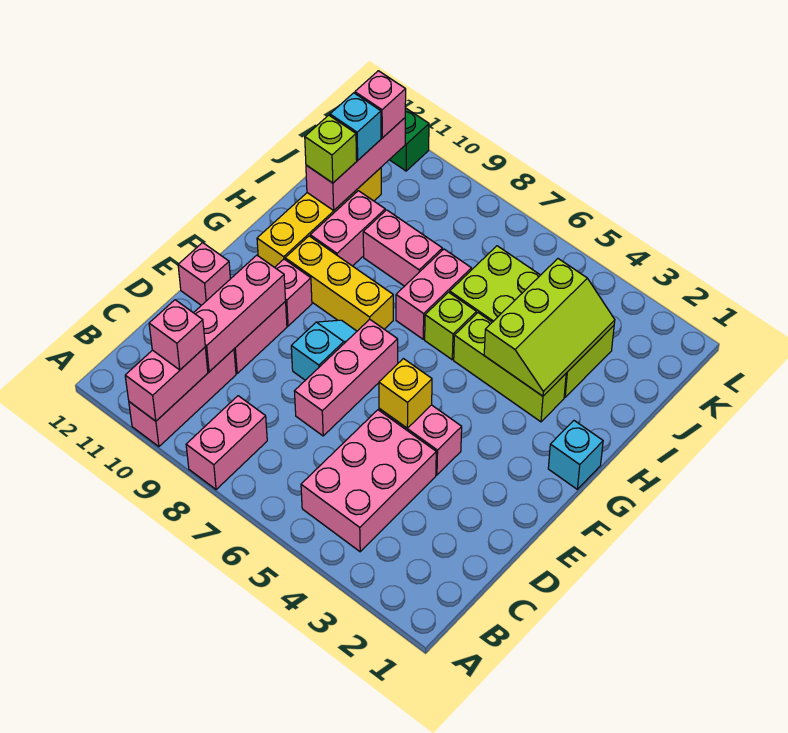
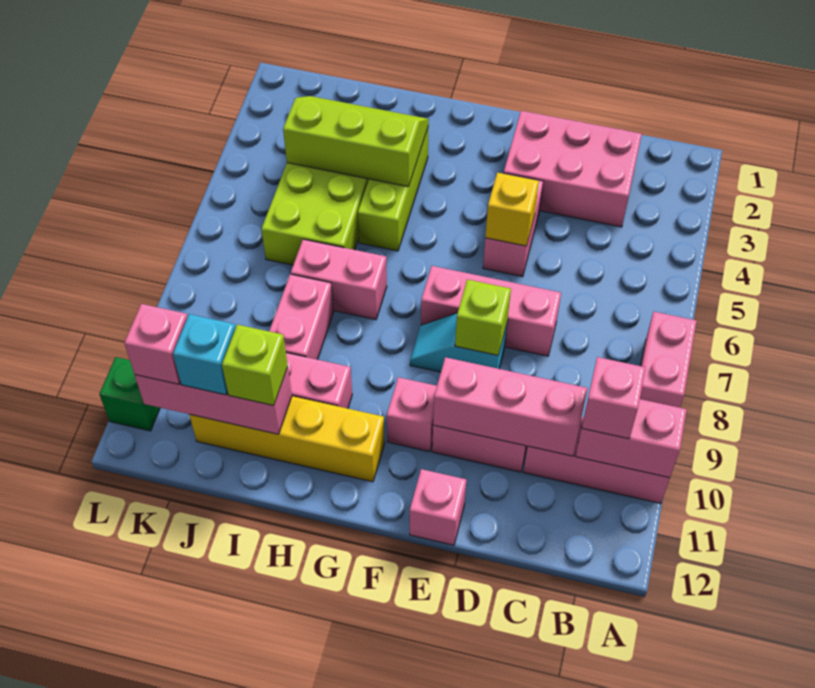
pink 1x2 brick [186,396,267,490] -> pink 1x2 brick turned to [640,312,697,408]
pink 2x3 brick [301,410,436,552] -> pink 2x3 brick moved to [504,111,642,227]
cyan 1x1 brick [548,421,603,489] -> none
yellow 1x3 brick [285,236,393,331] -> none
lime 1x1 brick [425,292,476,360] -> lime 1x1 brick moved to [455,280,511,355]

